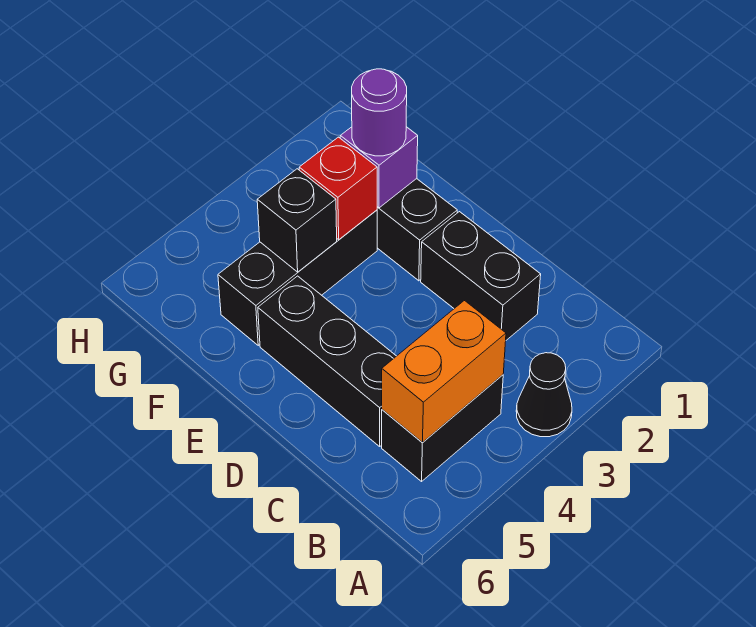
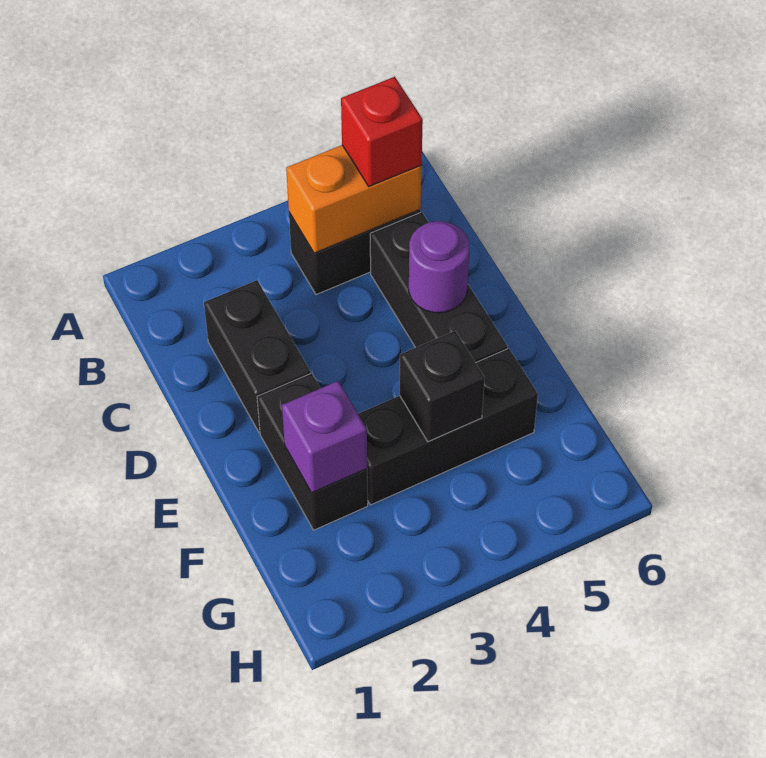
black 1x1 cone [516,353,572,437] -> none
purple 1x1 round brick [352,69,407,156] -> purple 1x1 round brick moved to [409,221,469,313]
red 1x1 brick [299,137,377,240] -> red 1x1 brick moved to [341,77,423,186]

